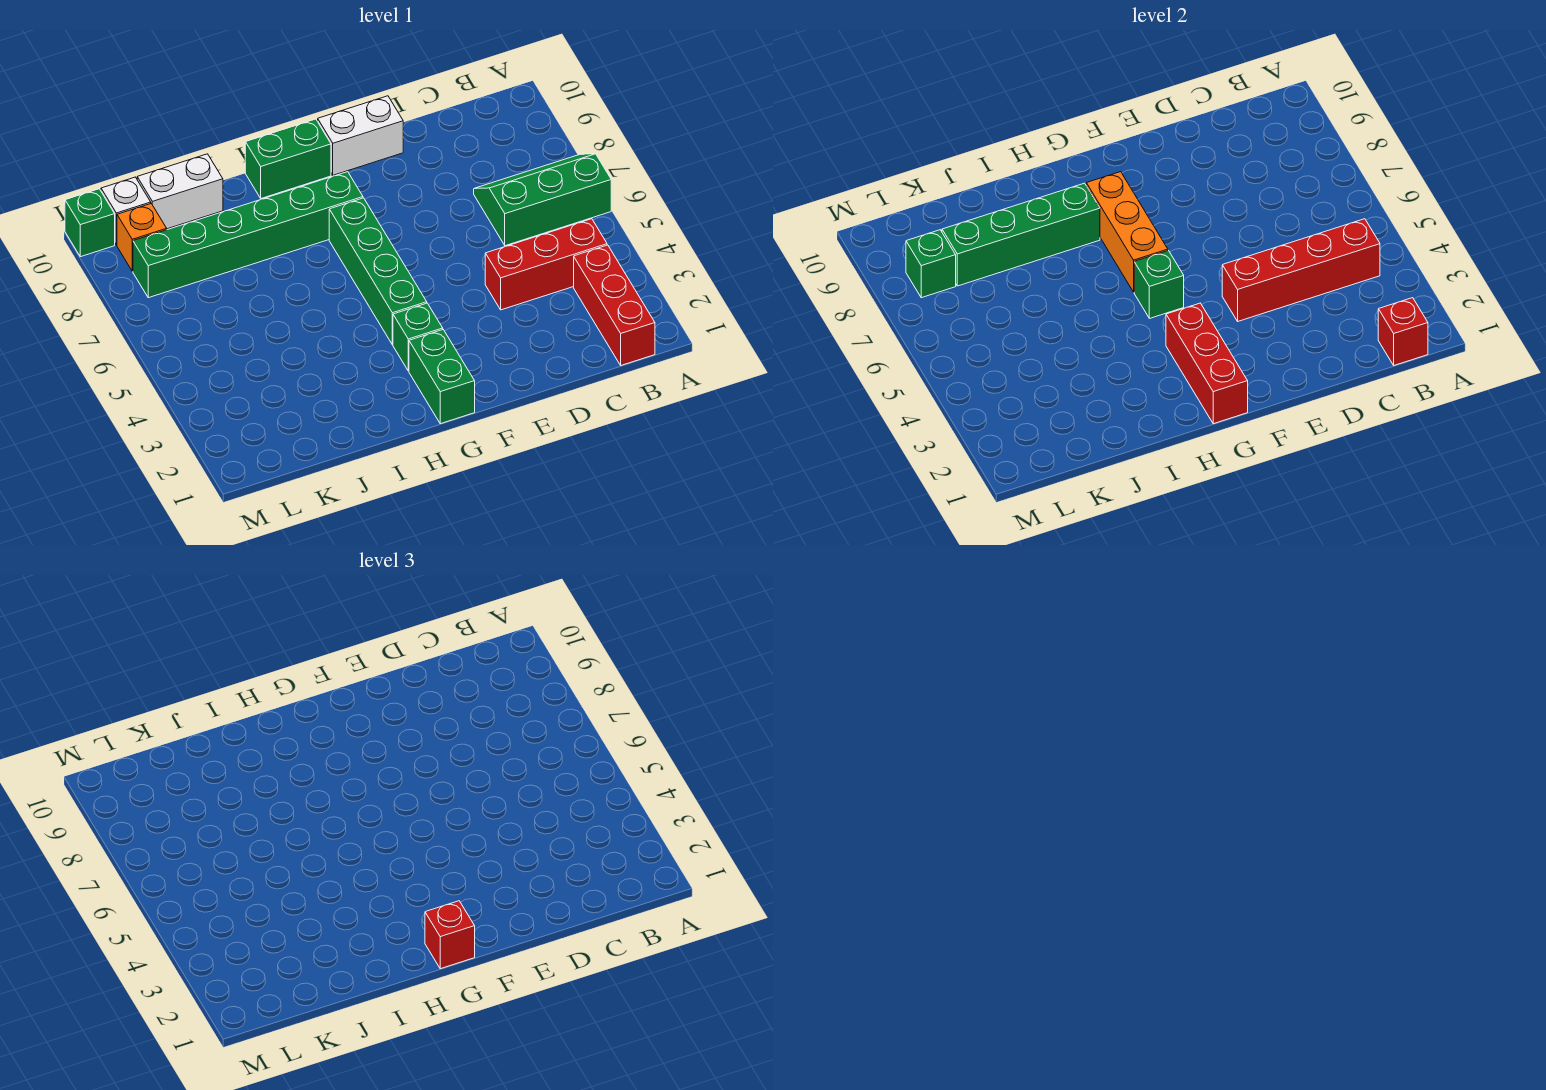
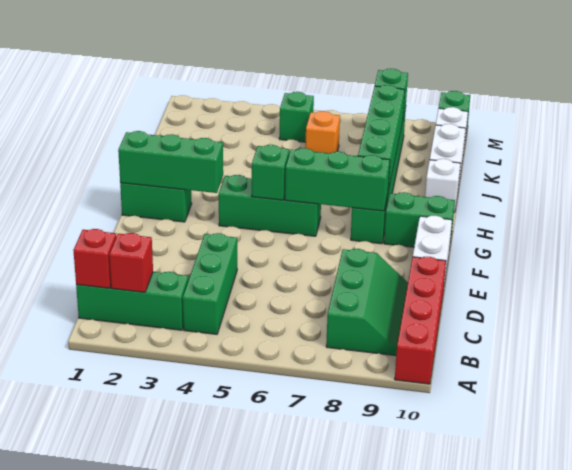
green 2x3 slope [474,154,611,246] -> green 2x3 slope moved to [326,249,408,356]
red 1x3 brick [574,245,655,365] -> green 1x3 brick [76,272,188,330]
red 1x3 brick [485,219,607,310] -> green 1x3 brick [183,233,237,334]
red 1x4 brick [1222,219,1380,321] -> red 1x4 brick moved to [395,257,446,384]
red 1x3 brick [1166,303,1248,424] -> green 1x3 brick [118,131,223,193]
red 1x1 brick [425,901,475,969] -> red 1x1 brick moved to [109,233,153,292]
green 1x1 brick [393,303,443,371] -> green 1x1 brick moved to [279,92,314,142]
green 1x4 brick [329,198,427,345] -> green 1x3 brick [219,175,321,236]
orange 1x3 brick [1086,172,1168,292] -> green 1x3 brick [285,148,390,211]
green 1x2 brick [245,119,331,198] -> green 1x2 brick turned to [384,192,455,247]
none -> white 1x1 brick [425,159,461,212]
orange 1x1 brick [117,204,167,271] -> orange 1x1 brick moved to [305,111,340,153]

